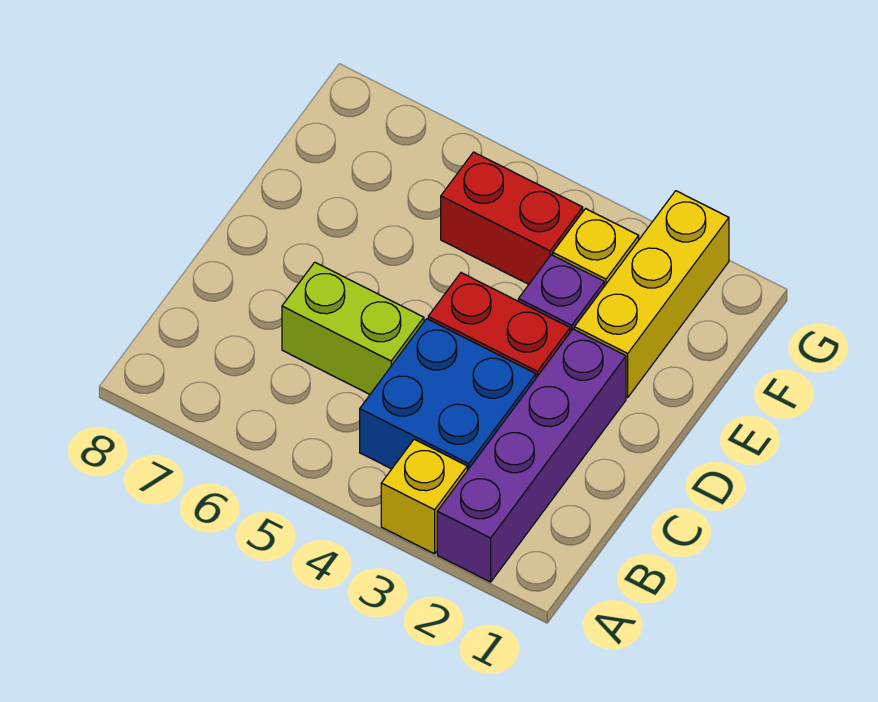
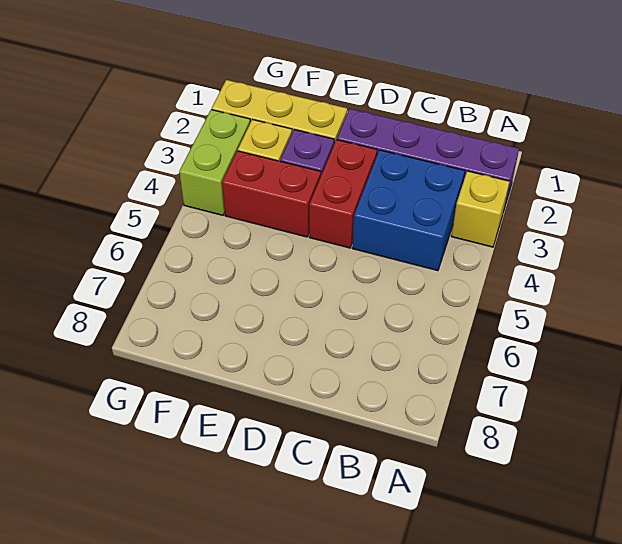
lime 1x2 brick [282,262,424,394] -> lime 1x2 brick moved to [179,110,250,215]
red 1x2 brick [441,152,583,284] -> red 1x2 brick turned to [222,151,321,237]

